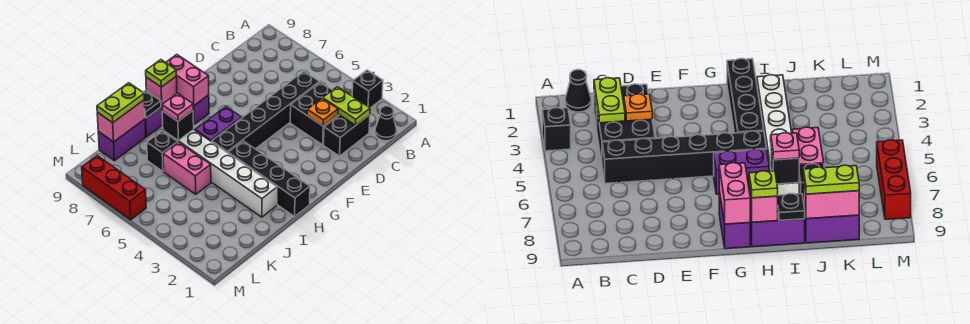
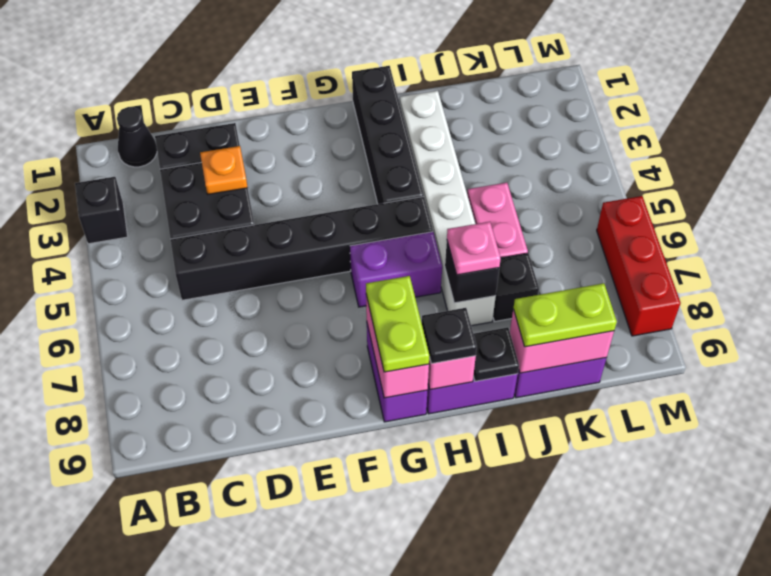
lime 1x2 plate [323,87,370,126] -> lime 1x2 plate moved to [366,276,429,372]
lime 1x1 plate [146,60,176,87] -> black 1x1 plate [422,308,477,364]

